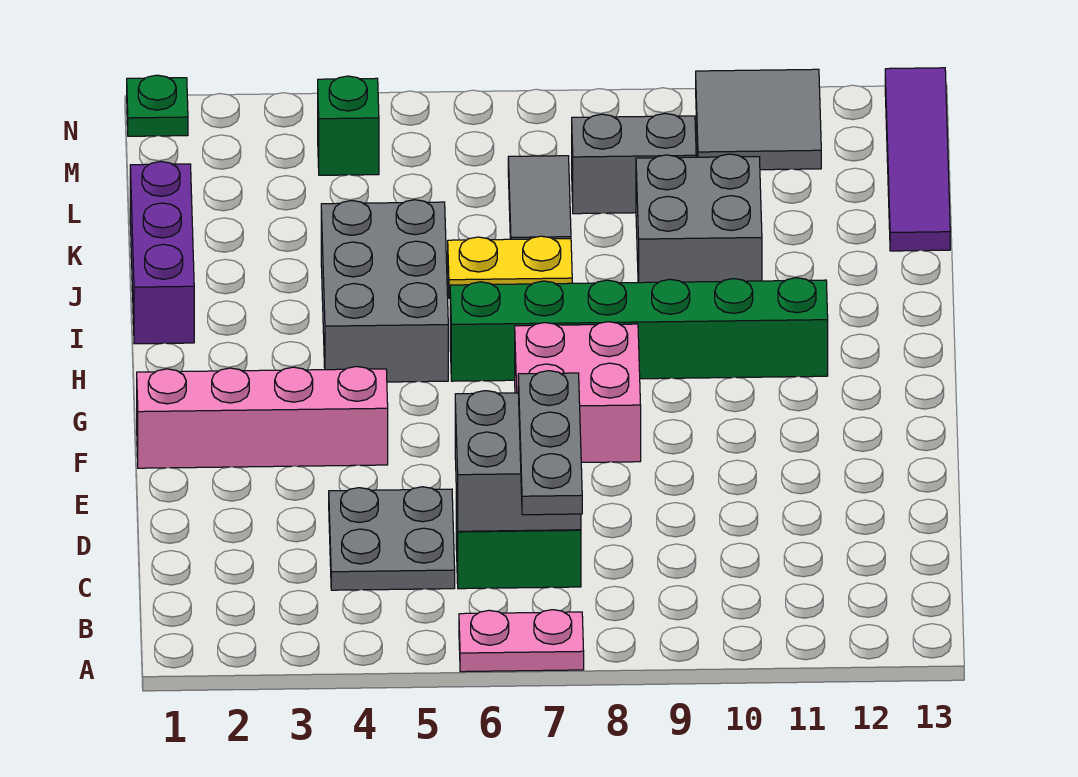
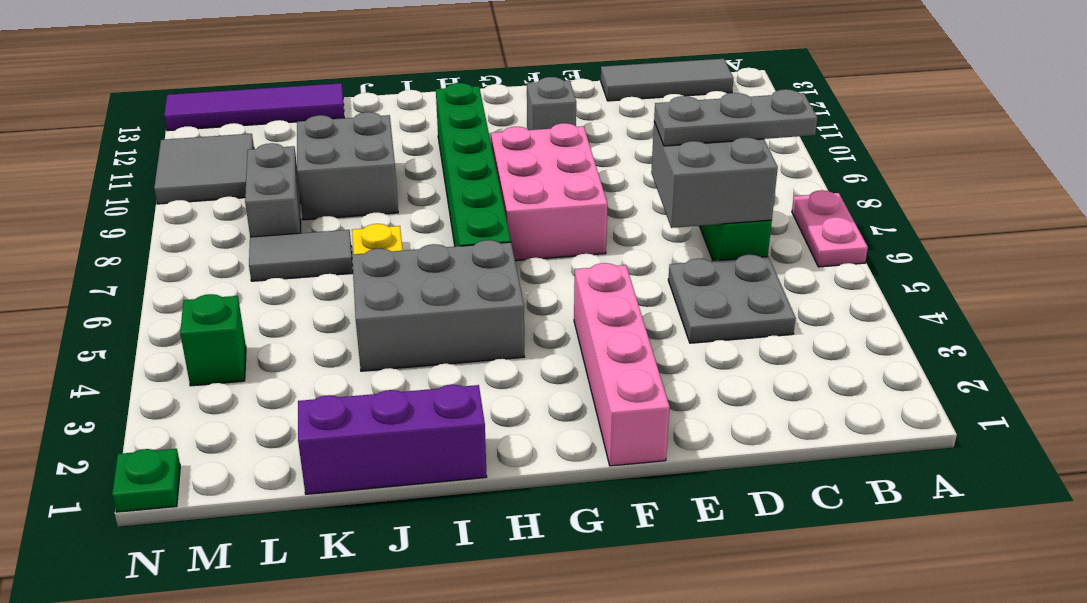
none -> grey 1x3 tile [601,59,734,101]
pink 2x2 brick [515,322,641,463] -> pink 2x3 brick [491,123,607,261]
none -> grey 1x1 brick [527,77,576,130]

